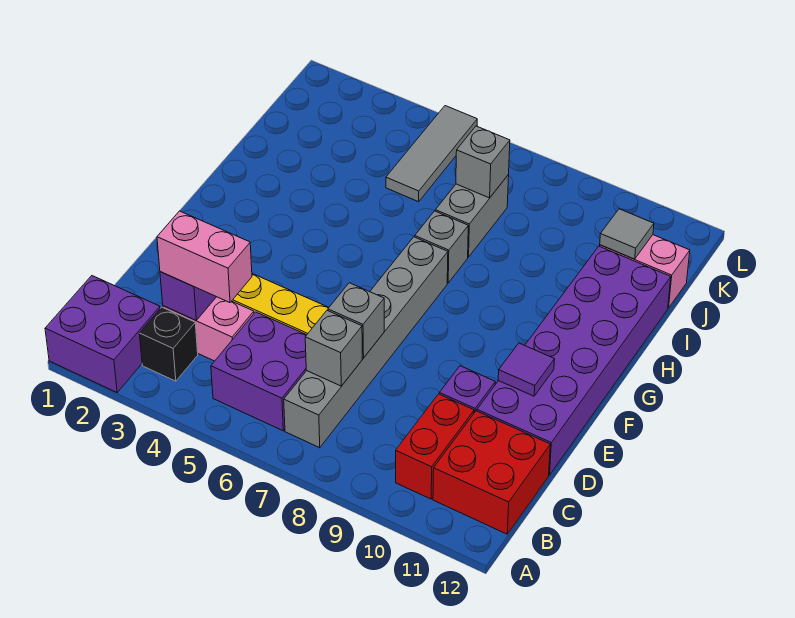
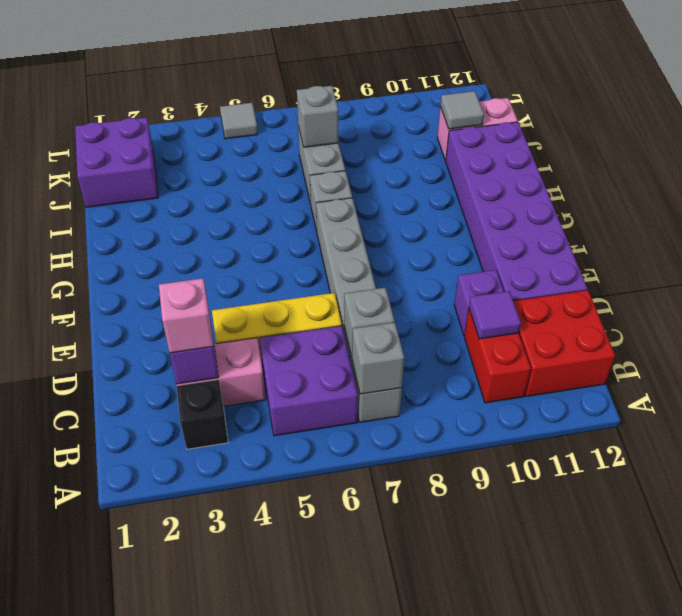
purple 2x2 brick [45,276,160,392] -> purple 2x2 brick moved to [75,117,158,207]
pink 1x2 brick [157,211,252,303] -> pink 1x1 brick [159,278,214,353]
grey 1x1 brick [328,283,384,358] -> grey 1x1 brick moved to [352,322,404,394]
purple 1x1 tile [498,343,555,396] -> purple 1x1 tile moved to [469,291,521,339]
grey 1x3 tile [386,106,477,202] -> grey 1x1 tile [220,103,258,139]

